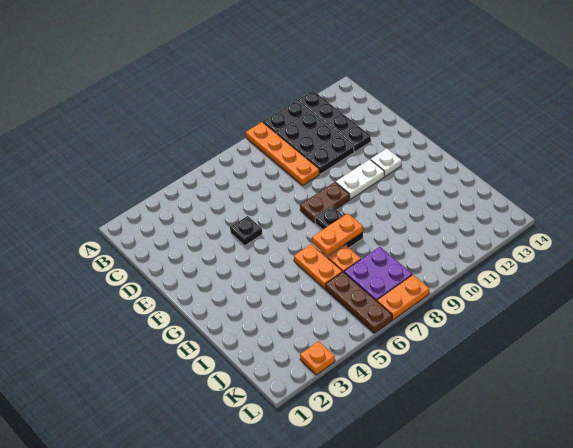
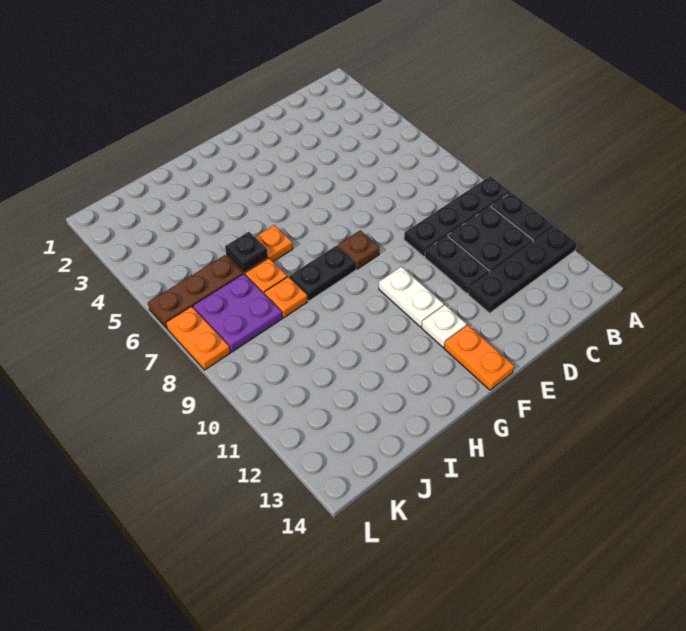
orange 1x4 plate [246,122,319,185] -> black 1x4 plate [404,176,510,257]
black 1x1 plate [230,216,262,246] -> black 1x1 plate moved to [225,232,268,271]
brown 1x2 plate [300,182,350,223] -> brown 1x1 plate [338,230,379,269]
orange 1x2 plate [312,213,363,256] -> orange 1x2 plate moved to [444,325,514,390]
orange 1x1 plate [300,341,335,375] -> orange 1x1 plate moved to [264,277,307,318]

